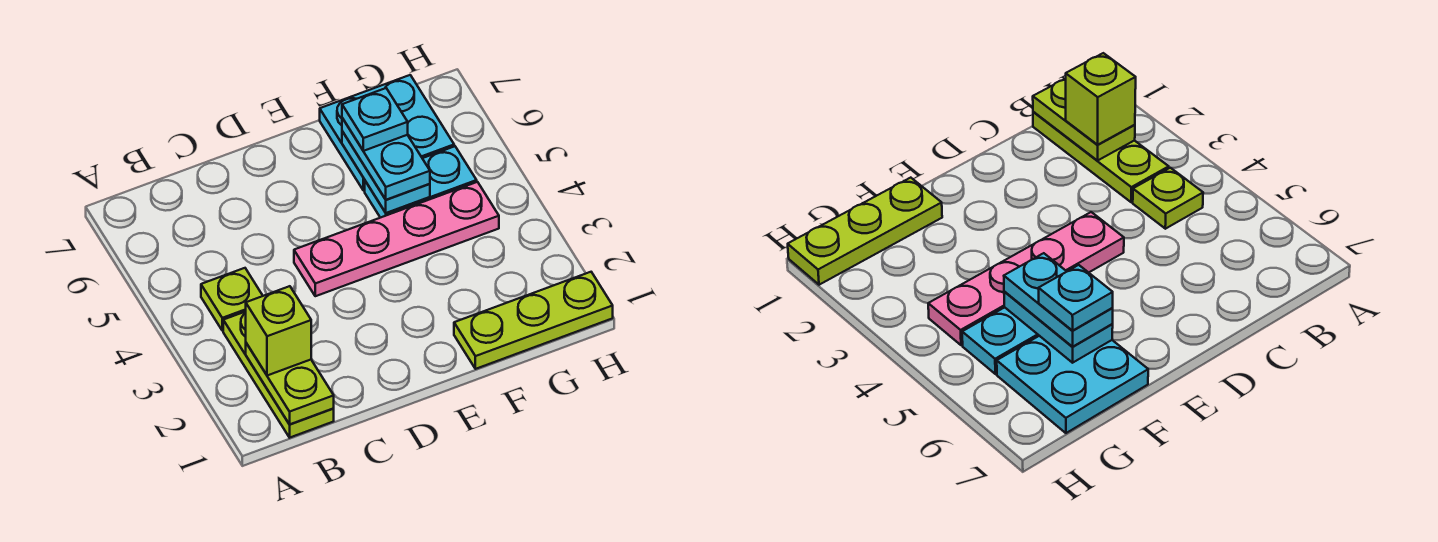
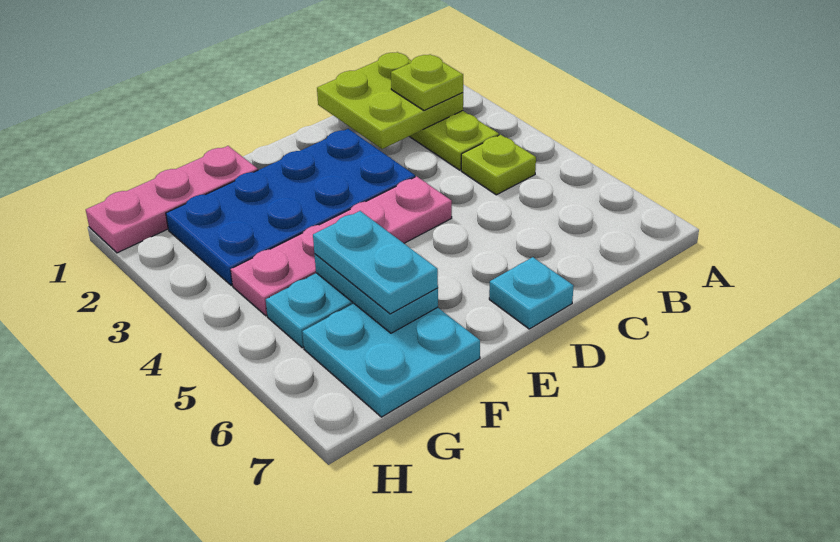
lime 1x2 plate [246,343,334,424] -> lime 2x2 plate [317,52,463,149]
lime 1x1 brick [246,286,311,376] -> lime 1x1 plate [391,54,463,110]
none -> blue 2x4 plate [166,129,415,285]
lime 1x3 plate [454,272,613,369] -> pink 1x3 plate [86,146,258,253]
cyan 1x1 plate [342,88,408,151] -> cyan 1x1 plate moved to [489,257,573,329]

